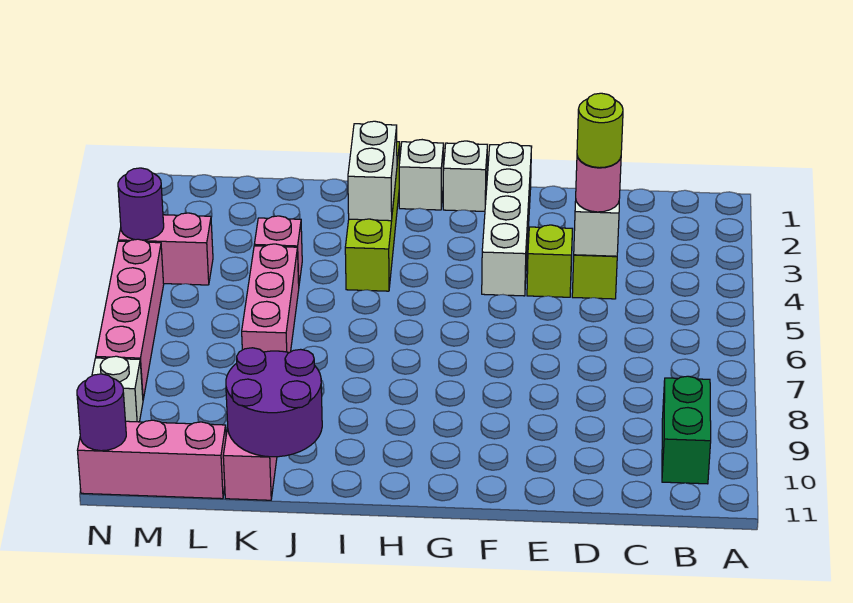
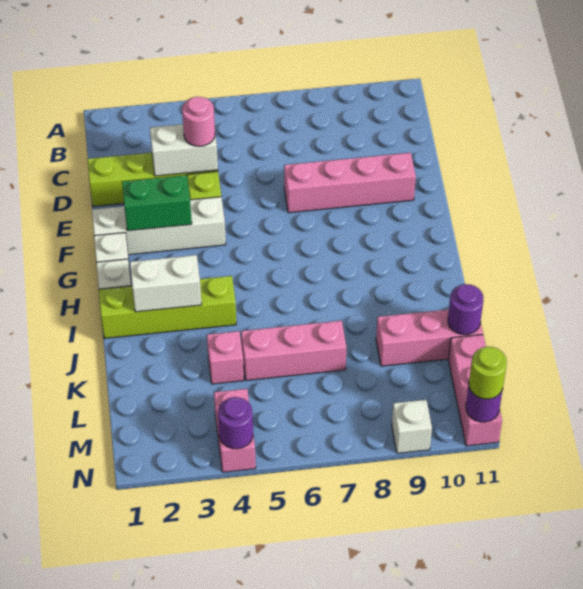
green 1x2 brick [662,376,711,484] -> green 1x2 brick moved to [122,175,192,231]
lime 1x1 round brick [577,93,623,168] -> lime 1x1 round brick moved to [469,347,507,399]
purple 2x2 round brick [226,348,322,457] -> purple 1x1 round brick [448,284,483,335]
pink 1x4 brick [96,239,164,399] -> pink 1x4 brick moved to [284,153,416,213]

